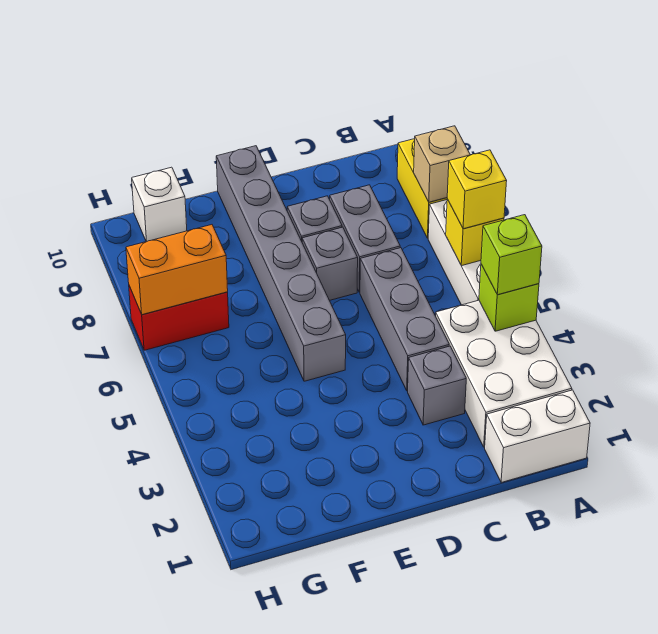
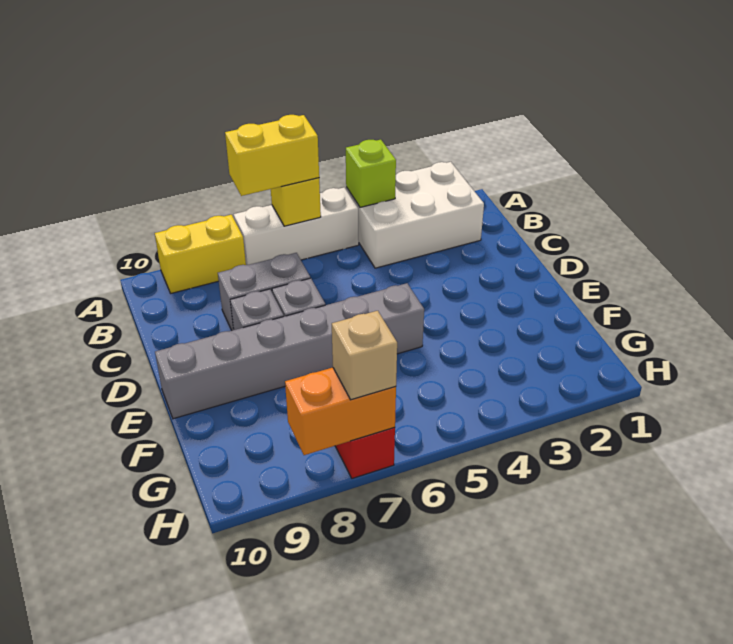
white 1x2 brick [485,390,590,482] -> none
lime 1x1 brick [481,215,542,295] -> none
yellow 1x1 brick [447,150,507,229] -> yellow 1x2 brick [225,115,319,196]
tan 1x1 brick [414,126,470,202] -> tan 1x1 brick moved to [332,311,397,400]
grey 1x1 brick [408,346,466,425] -> none
grey 1x3 brick [360,248,449,391] -> none
orange 1x2 brick [126,225,228,315] -> orange 1x2 brick turned to [285,368,396,455]
white 1x1 brick [132,167,187,242] -> none

